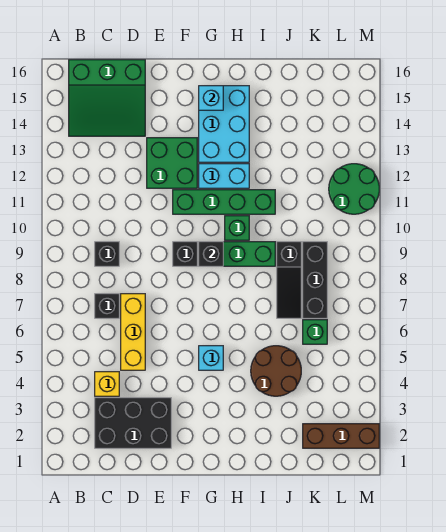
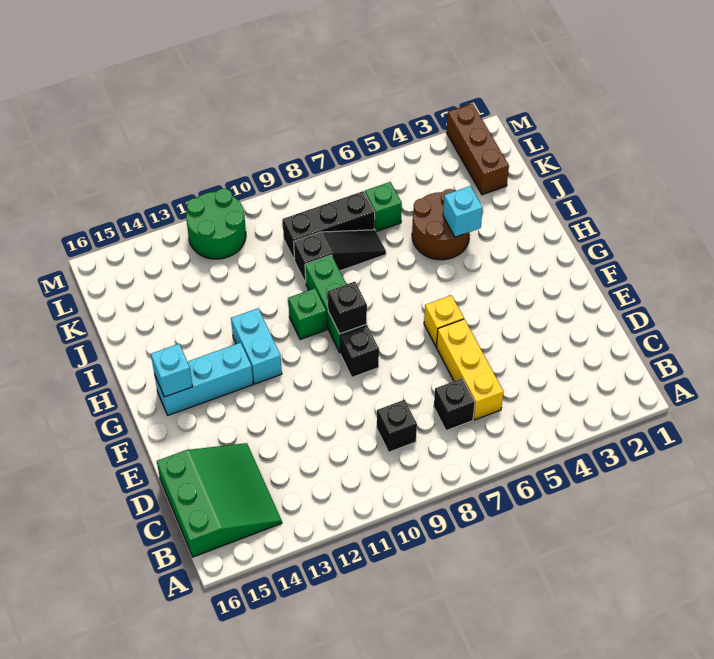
black 2x3 brick [95,398,171,448] -> none
yellow 1x1 brick [95,372,119,396] -> yellow 1x1 brick moved to [424,295,464,347]
yellow 1x3 brick [121,294,145,370] -> yellow 1x3 brick turned to [436,319,503,420]
green 2x2 brick [147,138,197,188] -> none
green 1x4 brick [173,190,275,214] -> none
cyan 1x1 brick [199,346,223,370] -> cyan 1x1 brick moved to [443,186,483,237]
cyan 2x3 brick [199,86,249,162] -> cyan 1x3 brick [154,343,253,415]

